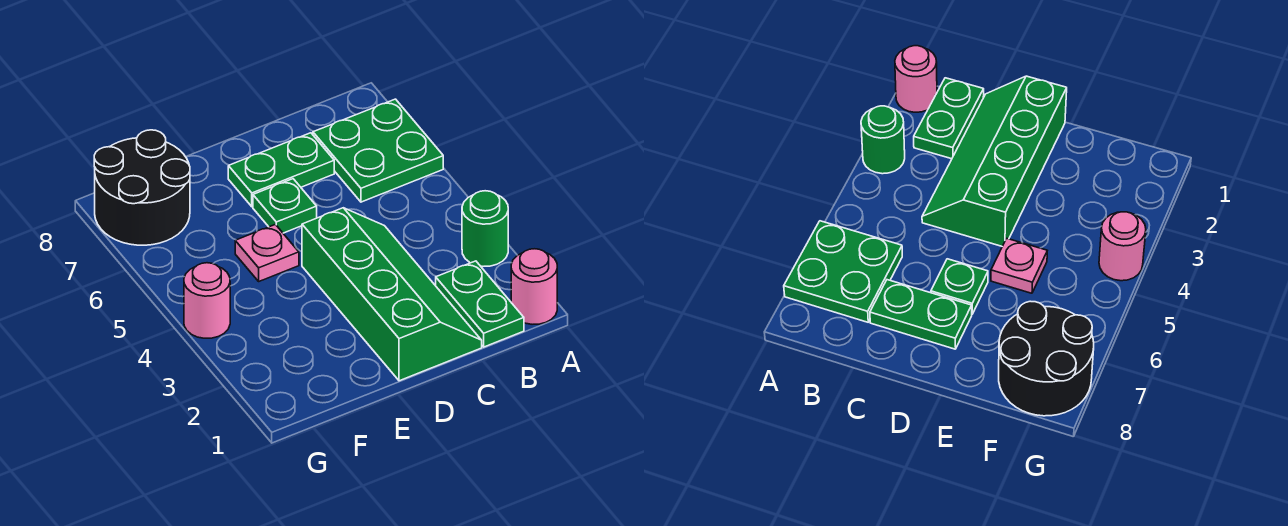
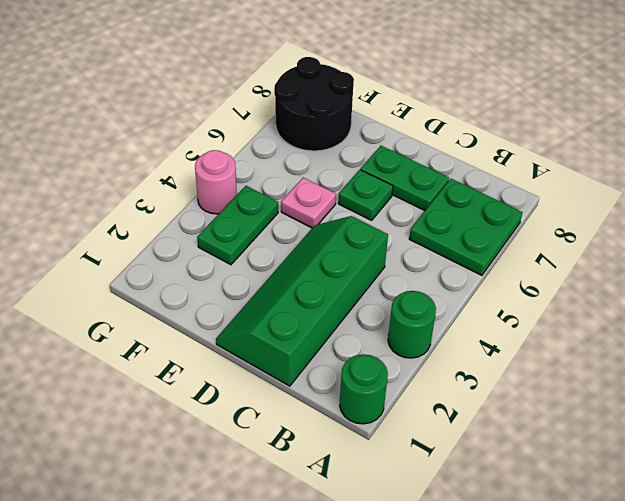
pink 1x1 round brick [511,249,557,324] -> green 1x1 round brick [340,354,388,424]
green 1x2 plate [436,261,524,347] -> green 1x2 plate moved to [197,186,278,265]
green 2x4 slope [302,208,482,381] -> green 2x4 slope turned to [216,216,388,386]

